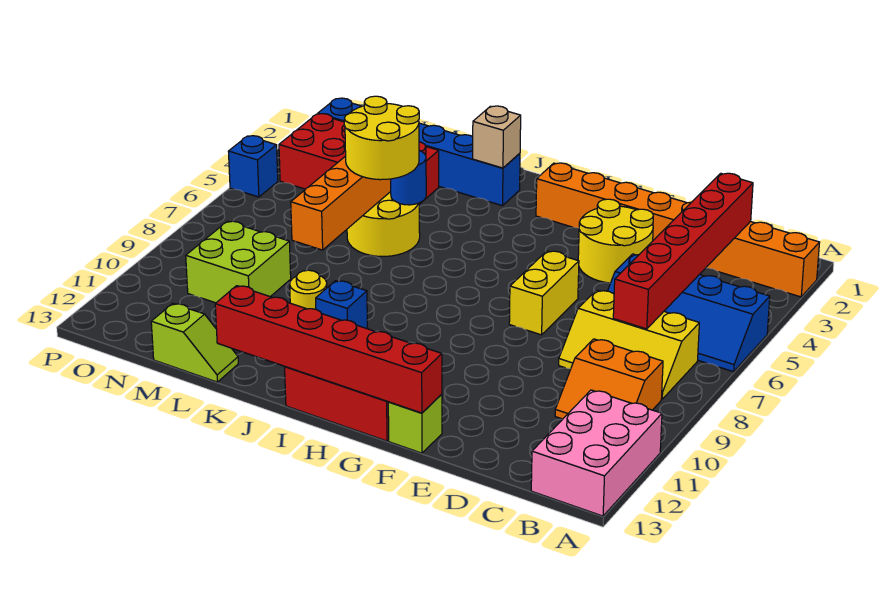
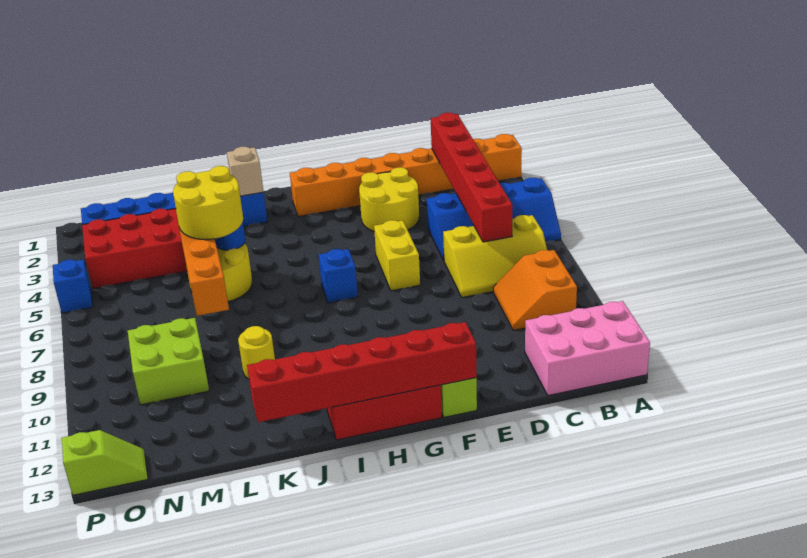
pink 2x3 brick [531,390,662,516] -> pink 2x3 brick turned to [525,301,650,396]
orange 2x2 slope [555,339,663,419] -> orange 2x2 slope turned to [493,250,577,331]
blue 1x1 brick [316,281,368,329] -> blue 1x1 brick moved to [319,249,358,303]
lime 1x2 slope [151,304,238,382] -> lime 1x2 slope moved to [62,430,148,495]

